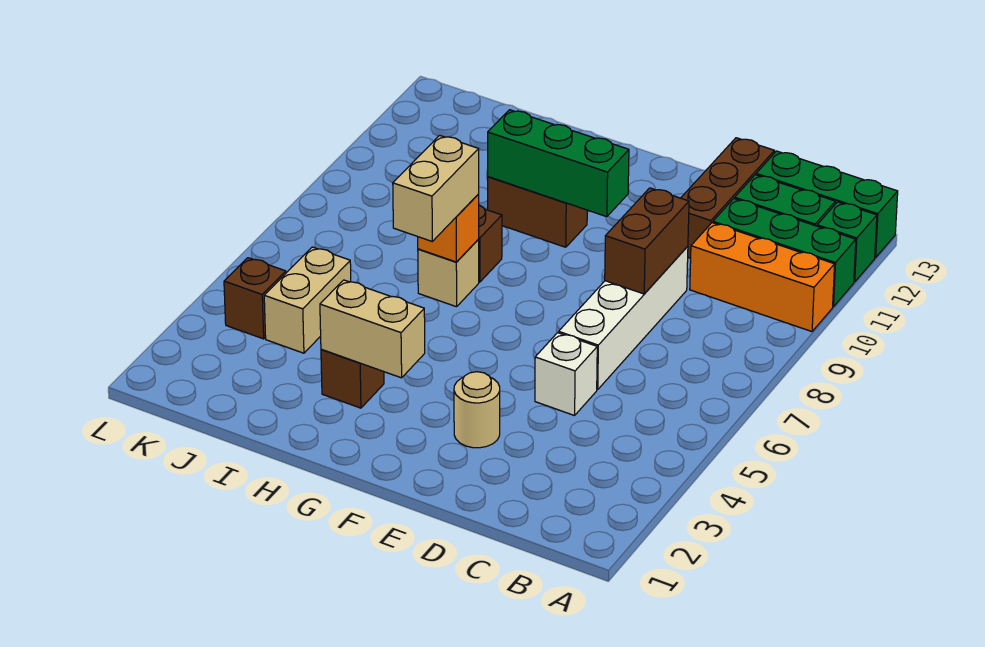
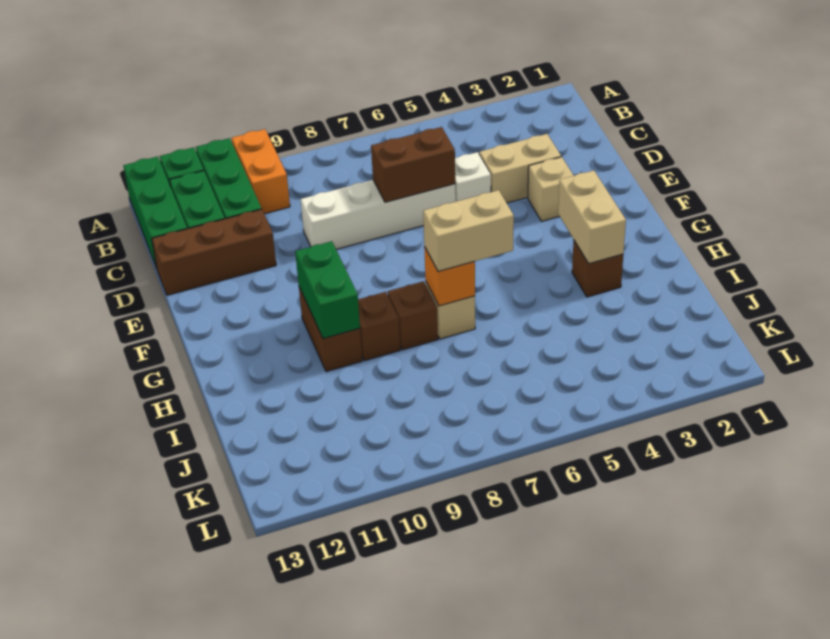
orange 1x3 brick [690,223,835,332] -> orange 1x2 brick [232,129,290,214]
brown 1x2 brick [605,188,689,294] -> brown 1x2 brick moved to [371,127,455,202]
tan 1x1 round brick [454,372,500,448] -> tan 1x1 brick [528,157,574,221]
green 1x3 brick [488,110,629,217] -> green 1x2 brick [295,241,360,339]
tan 1x2 brick [264,247,351,353] -> tan 1x2 brick moved to [479,134,561,203]
brown 1x1 brick [224,258,286,339] -> brown 1x1 brick moved to [358,292,400,361]

